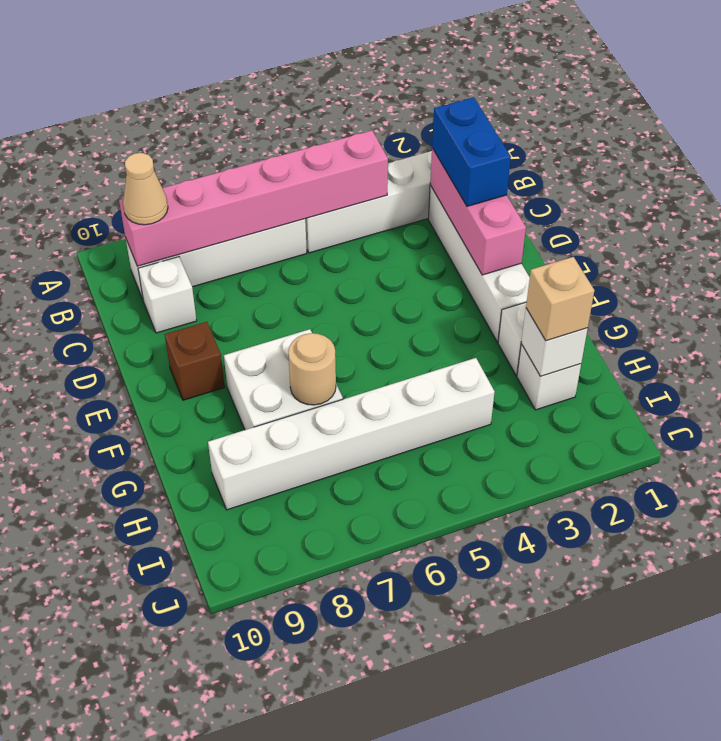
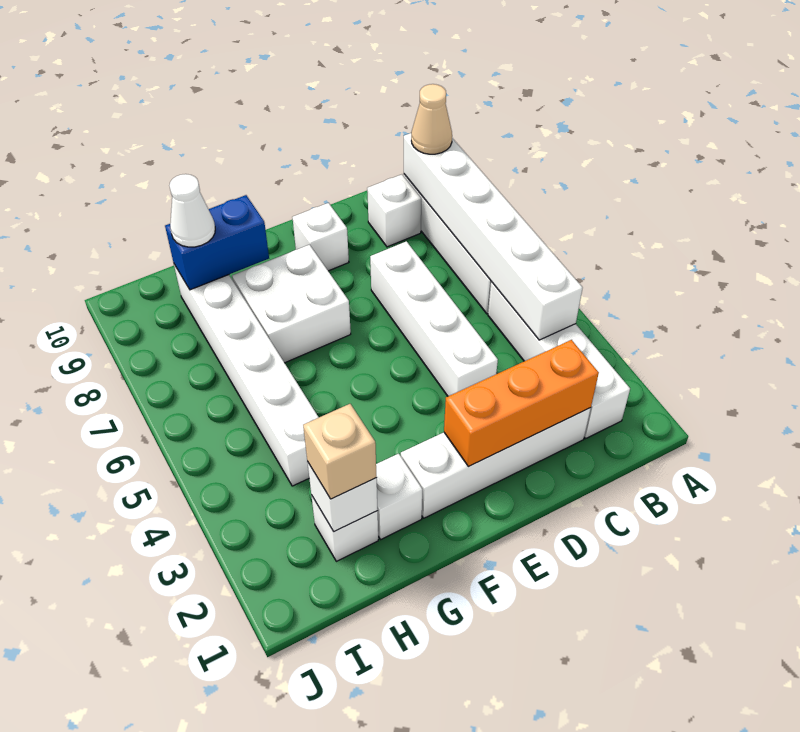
pink 1x6 brick [119,131,388,266] -> white 1x6 brick [404,133,582,340]
pink 1x3 brick [430,148,526,275] -> orange 1x3 brick [444,340,599,466]
blue 1x2 brick [432,97,511,206] -> blue 1x2 brick moved to [165,195,269,290]
none -> white 1x4 brick [370,241,498,396]
brown 1x1 brick [165,322,225,400] -> white 1x1 brick [292,203,349,271]
tan 1x1 round brick [288,333,336,405] -> none
none -> white 1x1 cone [169,174,215,247]

